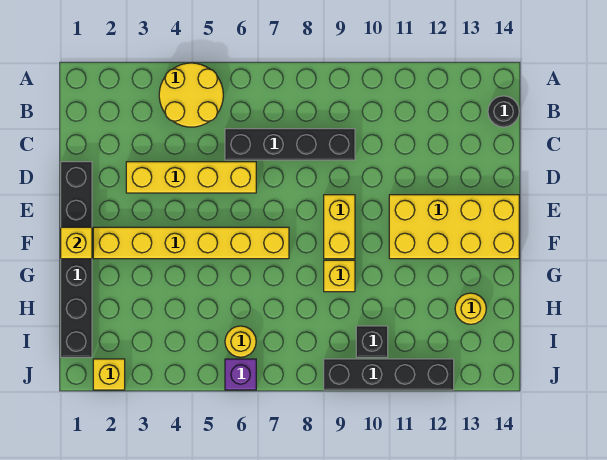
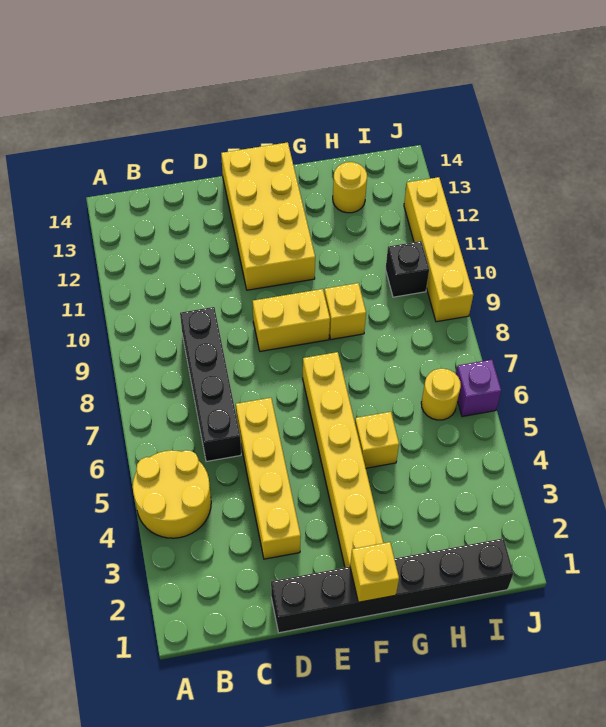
black 1x1 round brick [488,96,519,127] -> none
yellow 1x1 brick [93,359,125,390] -> yellow 1x1 brick moved to [355,412,399,468]
black 1x4 brick [324,359,454,390] -> yellow 1x4 brick [404,177,473,322]

